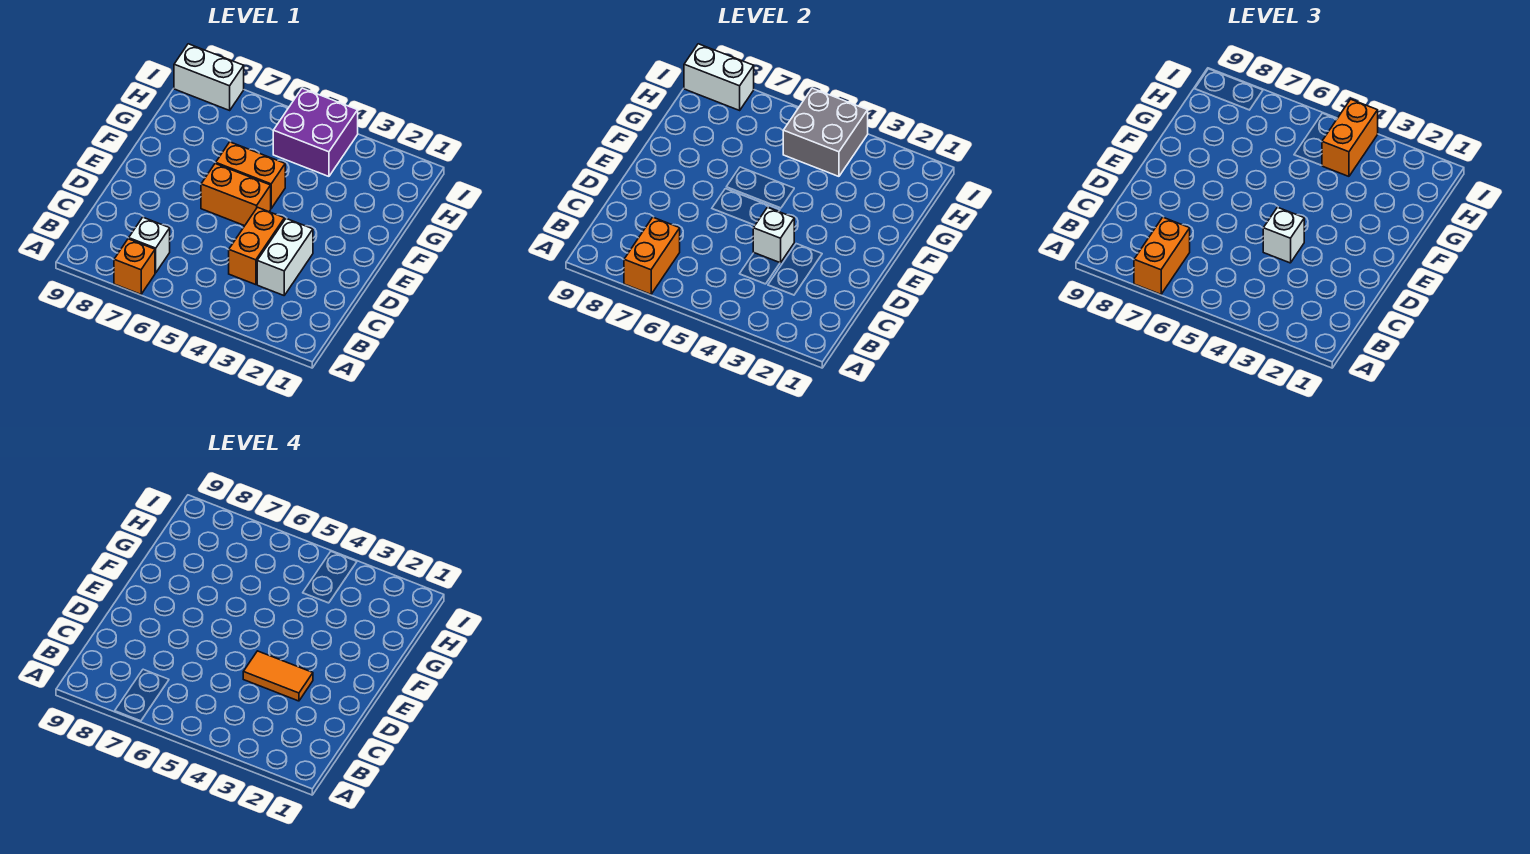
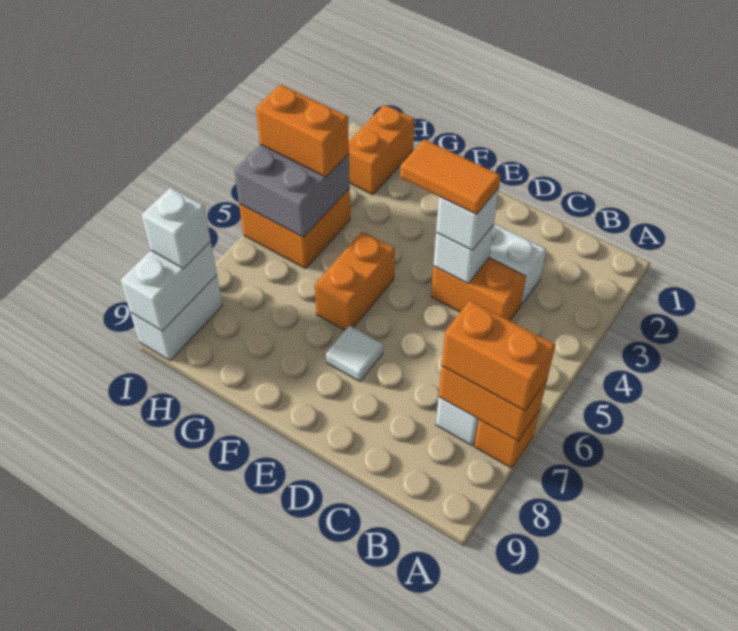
orange 1x2 tile [243,651,313,701] -> orange 1x2 tile turned to [400,139,501,214]
orange 1x2 brick [201,163,271,226] -> orange 1x2 brick moved to [349,105,415,195]
none -> white 1x1 tile [326,326,383,382]
purple 2x2 brick [273,88,358,176] -> orange 2x2 brick [239,188,350,269]
none -> white 1x1 brick [142,188,211,269]

